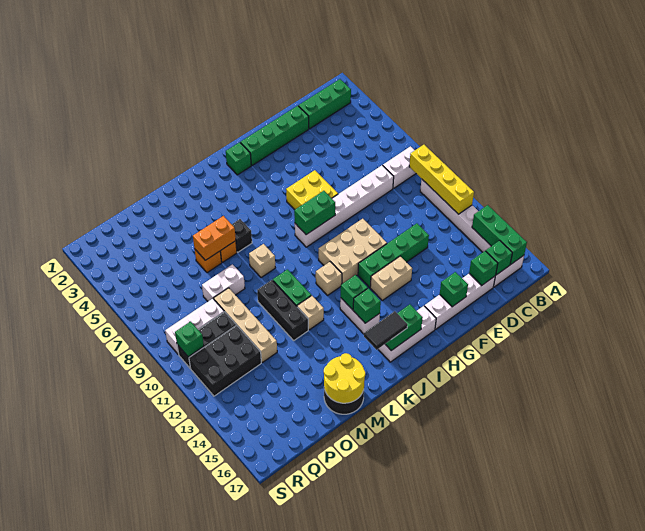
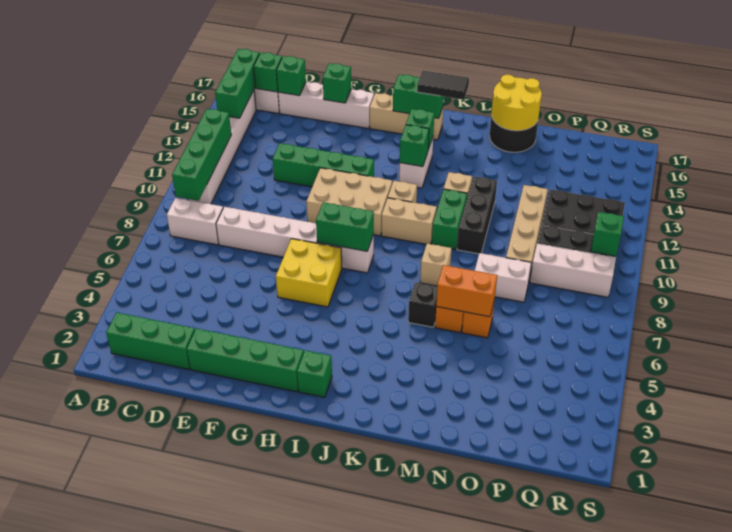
yellow 1x4 brick [409,145,474,214] -> green 1x4 brick [172,109,231,201]
tan 1x2 brick [370,256,412,300] -> tan 1x2 brick moved to [381,198,437,244]
white 1x3 brick [378,306,436,362] -> tan 1x3 brick [370,93,443,140]

